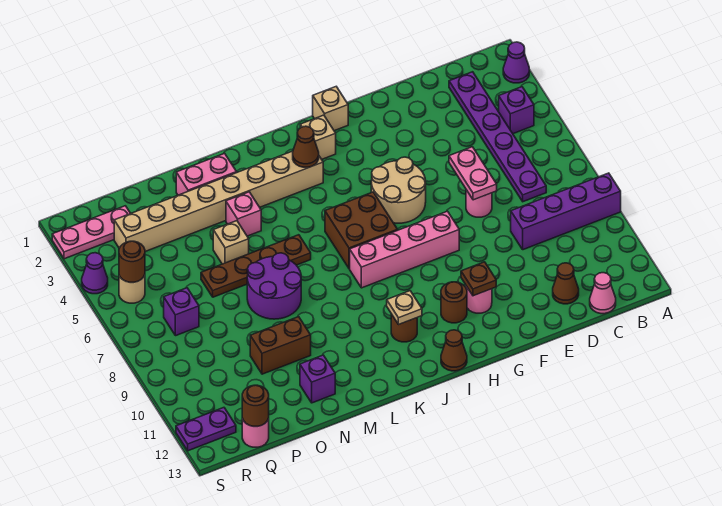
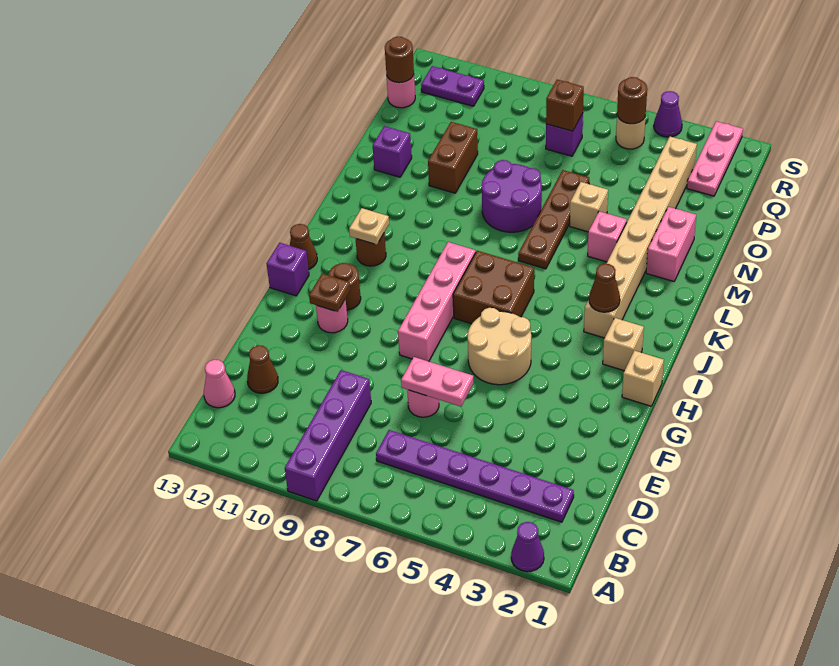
purple 1x1 brick [499,87,534,134] -> purple 1x1 brick moved to [266,243,309,296]
none -> brown 1x1 brick [546,80,584,131]
purple 1x2 plate [176,408,236,451] -> purple 1x2 plate turned to [421,66,484,106]

